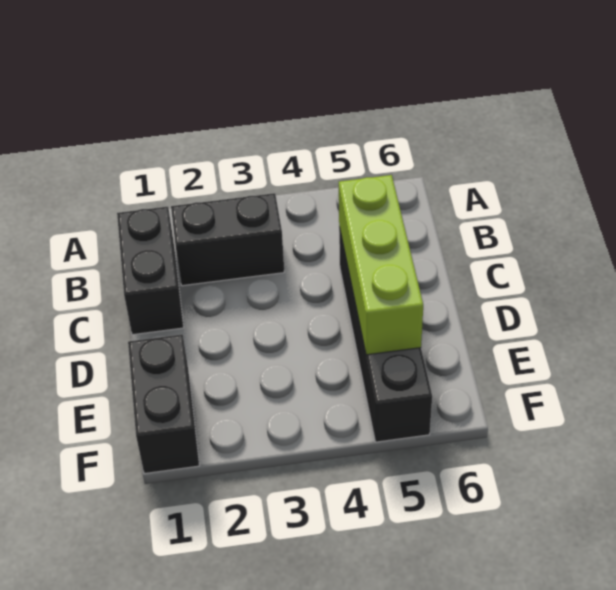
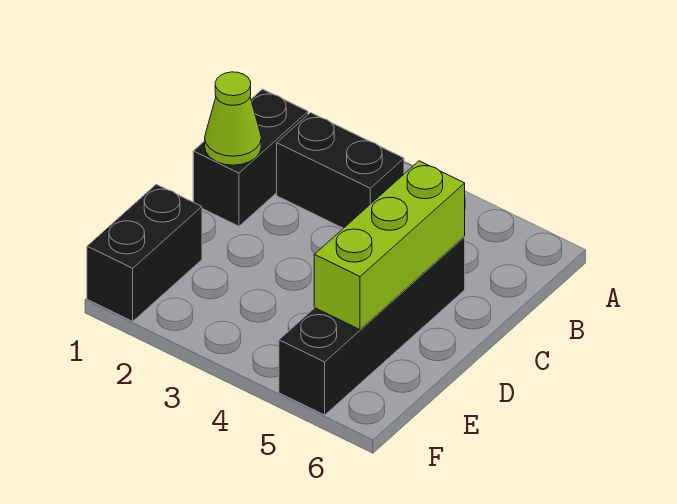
none -> lime 1x1 cone [205,72,261,165]

